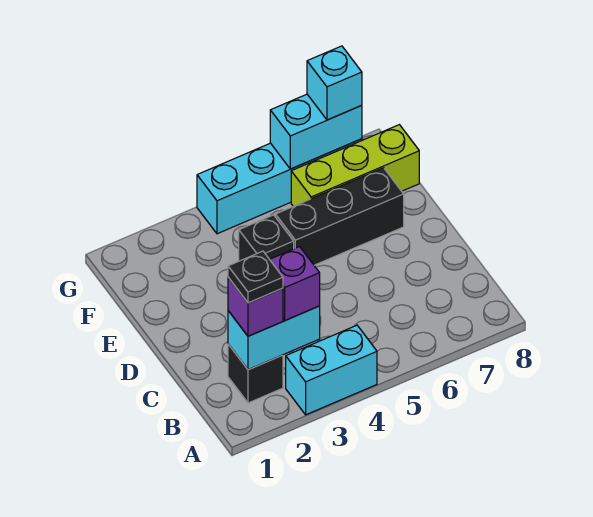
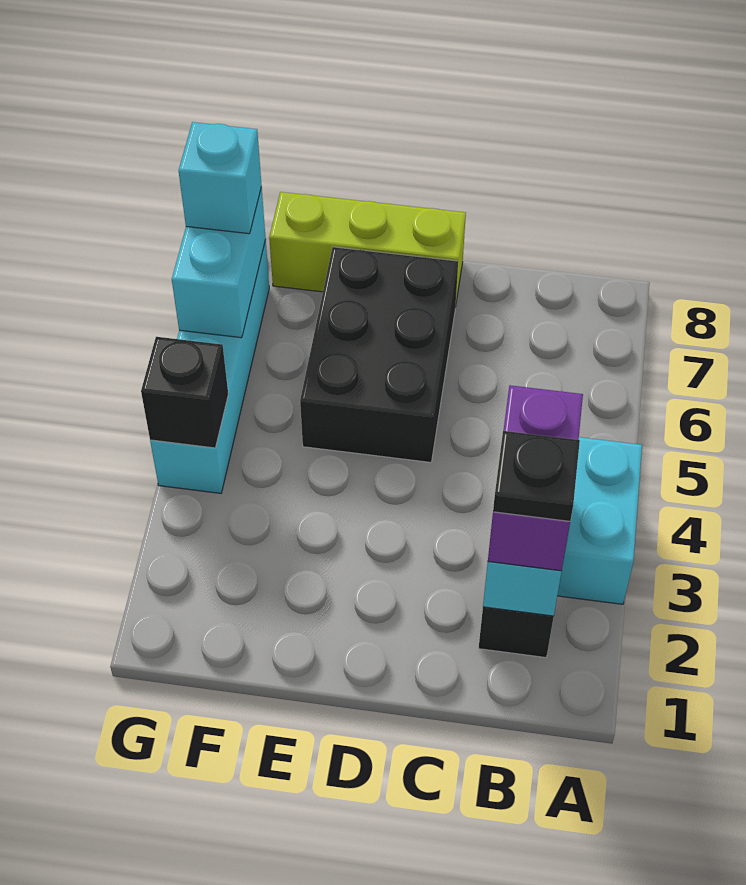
black 1x1 brick [239,215,294,261] -> black 1x1 brick moved to [141,337,228,448]
black 1x3 brick [275,168,404,265] -> black 2x3 brick [300,247,458,462]
lime 1x3 brick [291,125,419,206] -> lime 1x3 brick turned to [269,192,466,307]

